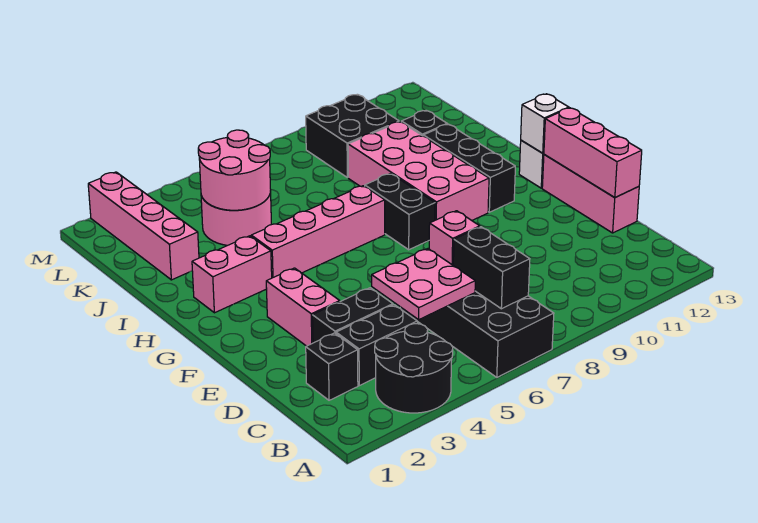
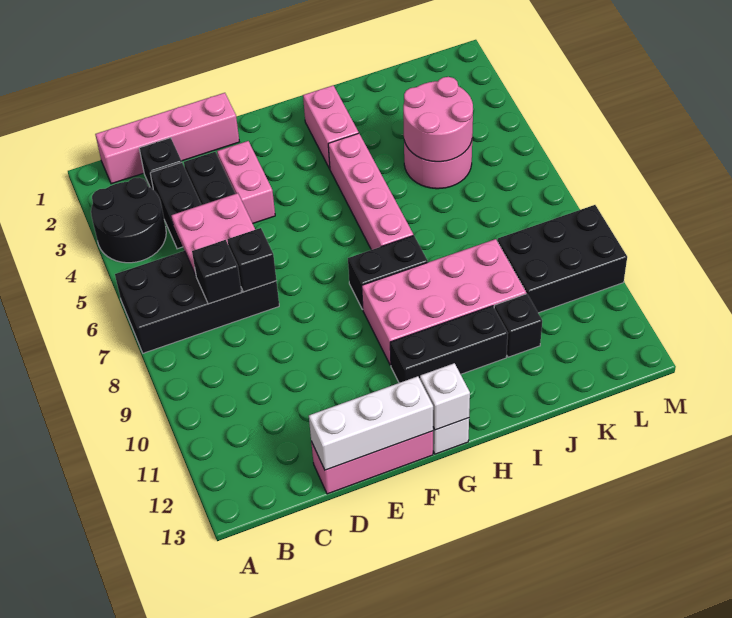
black 1x2 brick [453,227,530,309] -> black 1x1 brick [192,240,242,304]
pink 1x1 brick [429,211,480,265] -> black 1x1 brick [227,228,276,292]
pink 1x3 brick [544,108,642,198] -> white 1x3 brick [309,376,433,470]
pink 1x2 brick [266,268,340,346] -> pink 1x2 brick turned to [217,141,275,223]
pink 1x4 brick [88,172,199,280] -> pink 1x4 brick moved to [95,93,239,184]
black 2x2 brick [306,94,399,178] -> black 2x3 brick [497,205,627,313]

